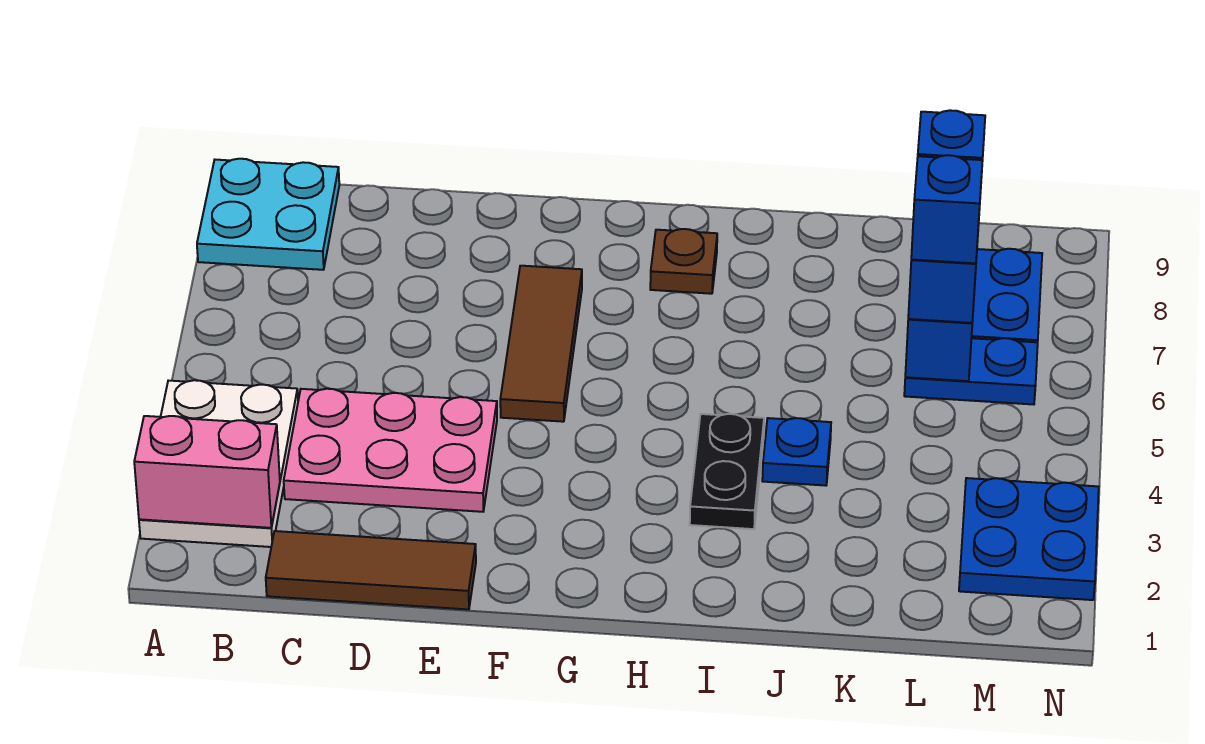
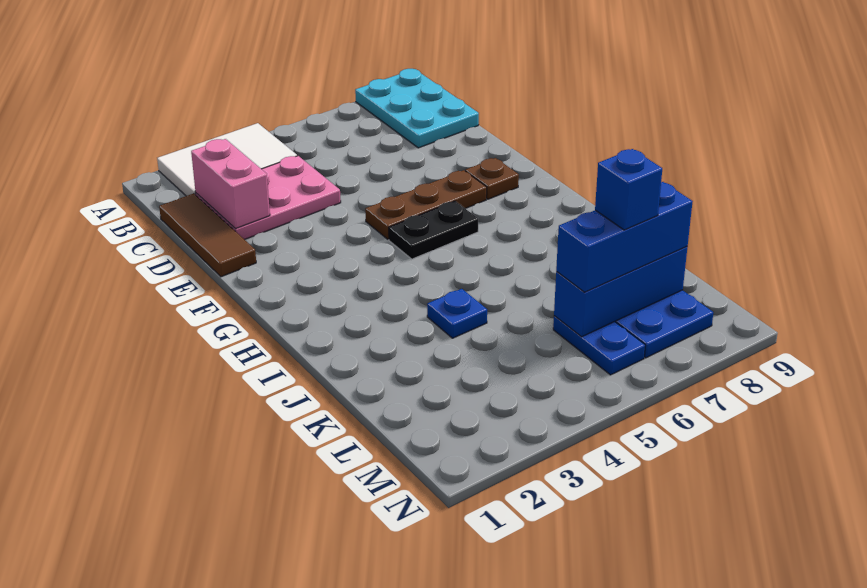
white 2x3 plate [139,380,298,547] -> white 2x3 tile [157,123,297,196]
pink 1x2 brick [134,416,280,528] -> pink 1x2 brick moved to [191,139,270,229]
cyan 2x2 plate [197,159,339,270] -> cyan 2x3 plate [355,69,479,148]
pink 2x3 plate [284,389,497,512] -> pink 2x3 plate turned to [196,156,341,240]
brown 1x3 tile [500,266,582,422] -> brown 1x3 plate [365,170,487,239]
brown 1x1 plate [650,229,717,294] -> brown 1x1 plate moved to [465,158,519,199]
black 1x2 plate [690,414,764,529] -> black 1x2 plate moved to [389,201,478,259]
blue 1x1 brick [911,155,983,263] -> none
blue 2x2 plate [959,478,1099,600] -> none

